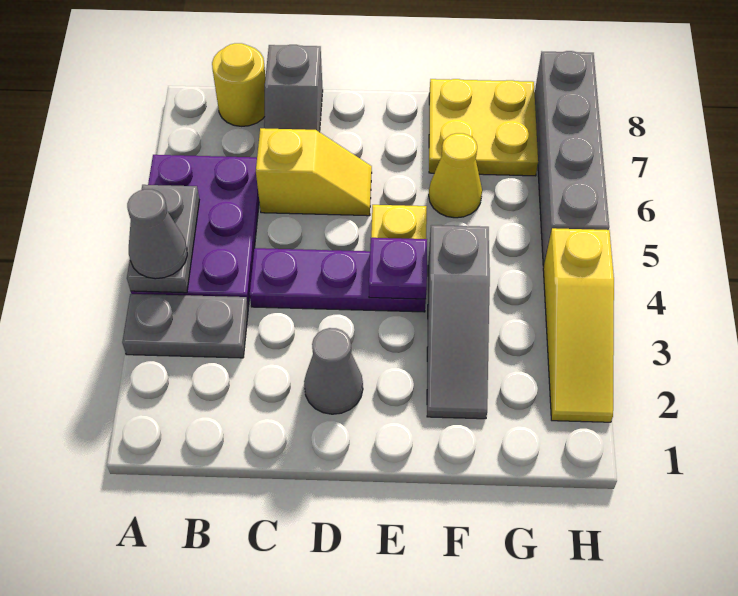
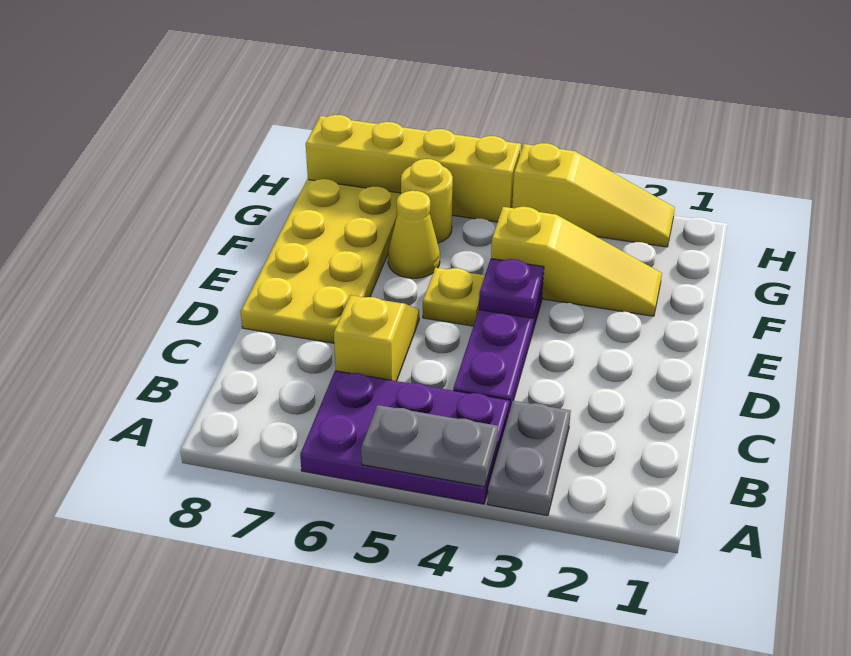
grey 1x1 cone [127,189,187,279] -> none
yellow 1x1 round brick [212,43,266,126] -> yellow 1x1 round brick moved to [401,159,453,243]
grey 1x2 slope [264,45,323,132] -> none
grey 1x1 cone [304,328,363,414] -> none
grey 1x3 slope [427,225,490,419] -> yellow 1x3 slope [491,207,662,316]
yellow 2x2 plate [429,79,538,176] -> yellow 2x4 plate [241,179,401,343]
grey 1x4 brick [535,51,609,266] -> yellow 1x4 brick [306,115,521,222]

